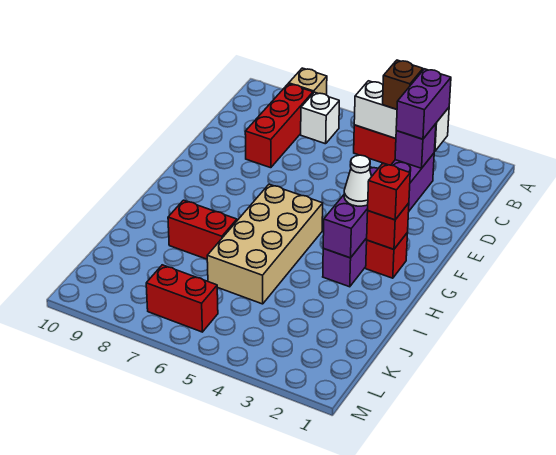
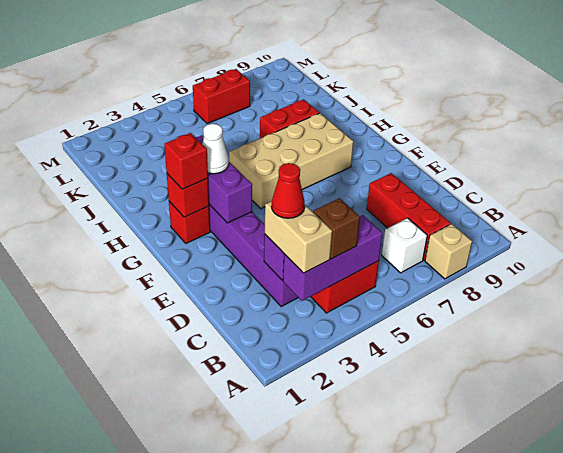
white 1x3 brick [354,81,449,151] -> purple 1x3 brick [283,215,383,301]
purple 1x2 brick [396,69,451,139] -> tan 1x2 brick [265,201,332,273]
none -> red 1x1 cone [272,163,305,218]
tan 2x4 brick [207,184,323,304] -> tan 2x4 brick turned to [229,113,354,209]

